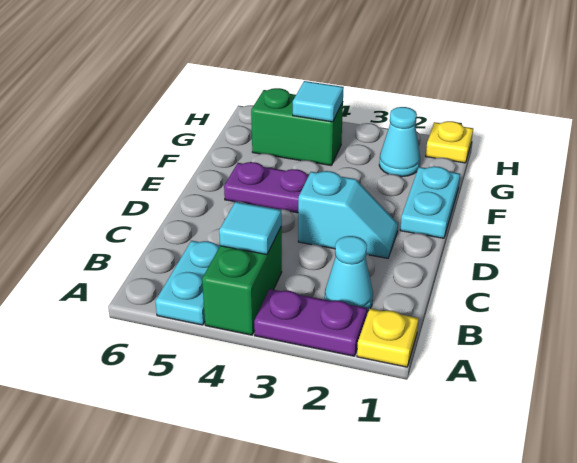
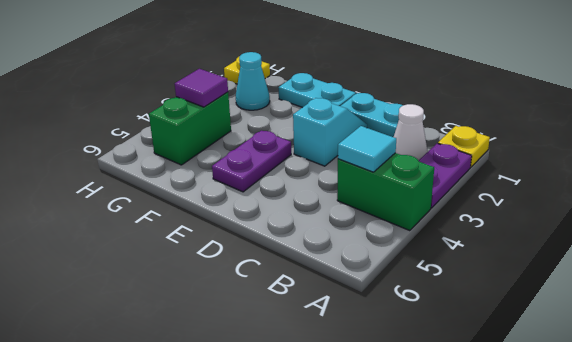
cyan 1x2 plate [155,241,220,325] -> cyan 1x2 plate moved to [341,93,403,137]
cyan 1x1 cone [325,236,373,311] -> white 1x1 cone [394,104,428,161]
cyan 1x1 tile [293,81,344,122] -> purple 1x1 tile [175,69,228,107]

